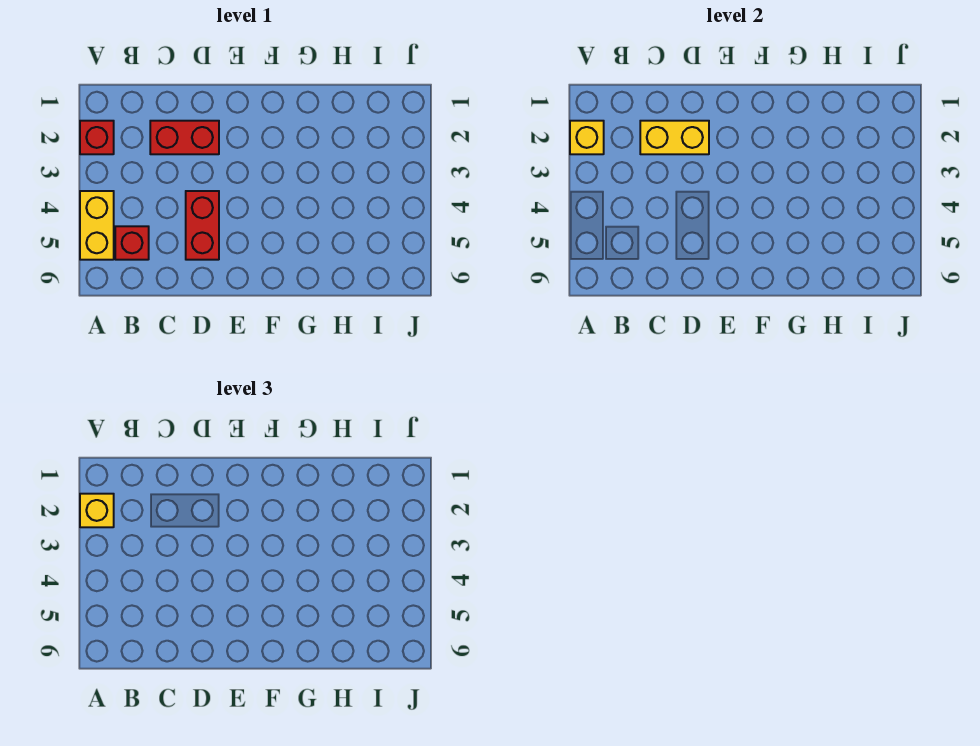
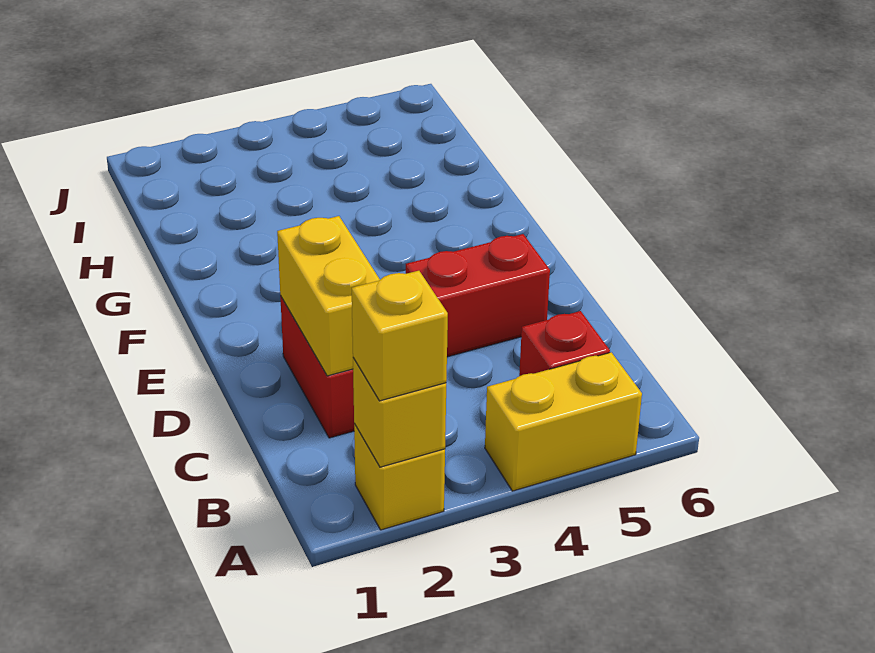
red 1x1 brick [80,121,114,154] -> yellow 1x1 brick [354,424,445,530]

